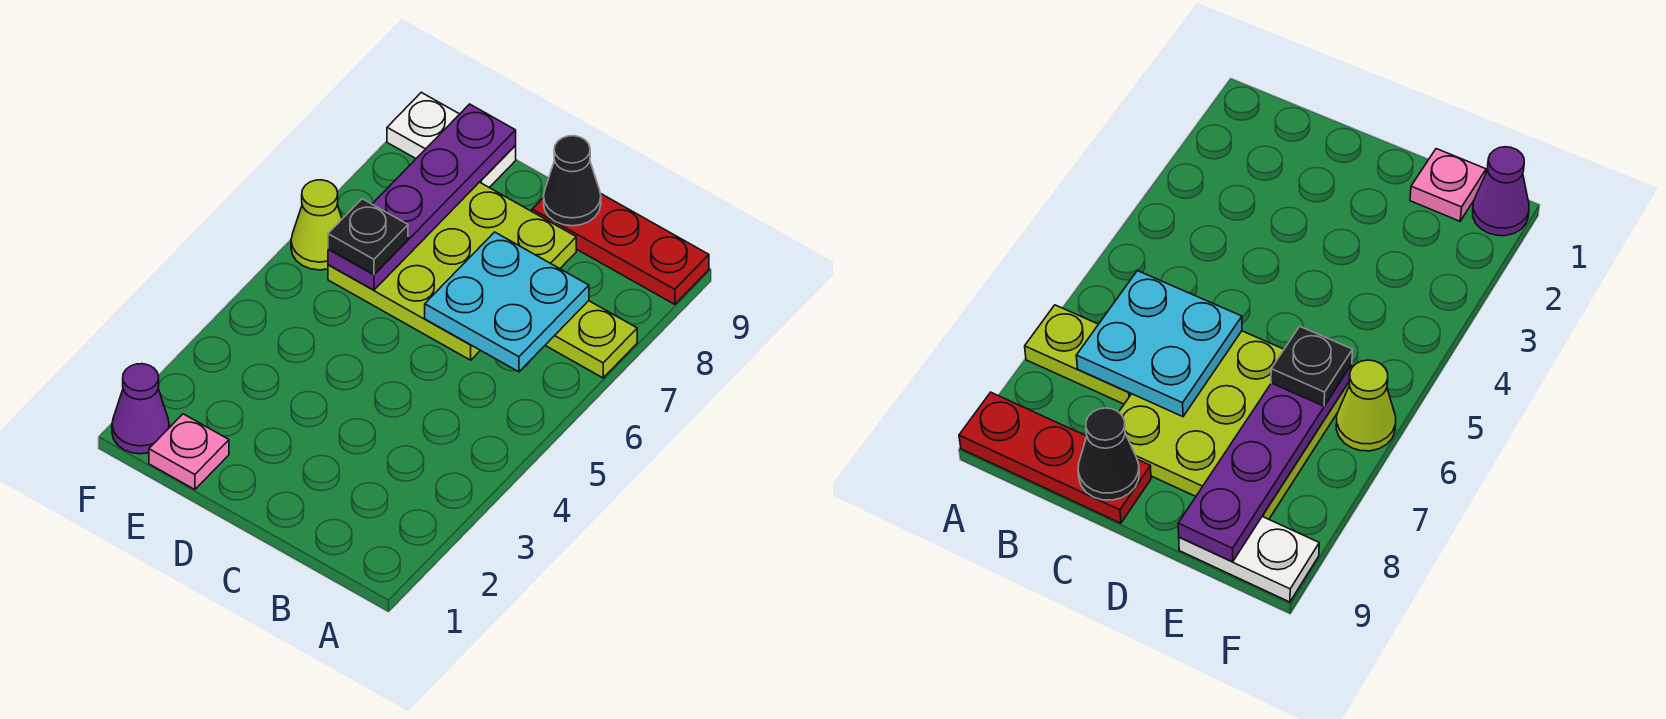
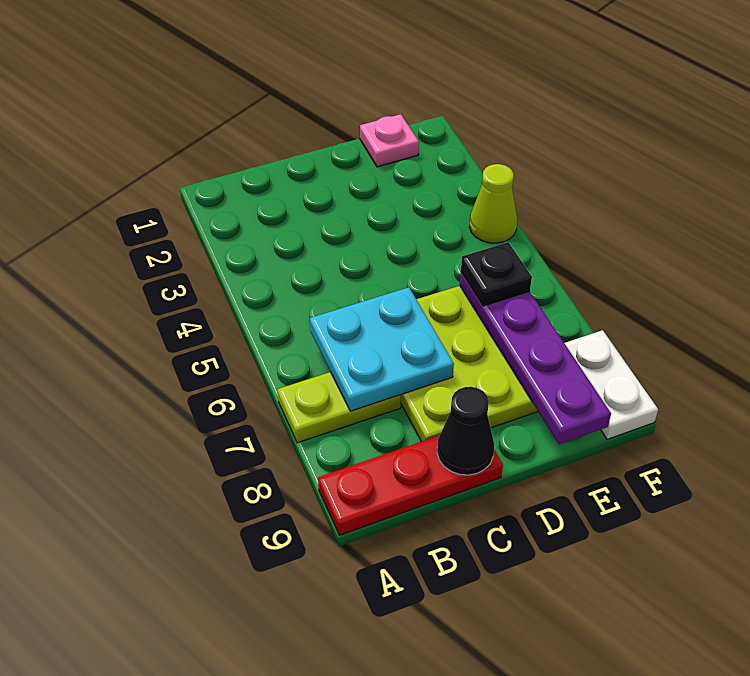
white 1x2 plate [387,92,516,187] -> white 1x2 plate turned to [565,330,658,439]
purple 1x1 cone [112,364,169,454] -> none
lime 1x1 cone [291,180,342,270] -> lime 1x1 cone moved to [469,164,517,243]

